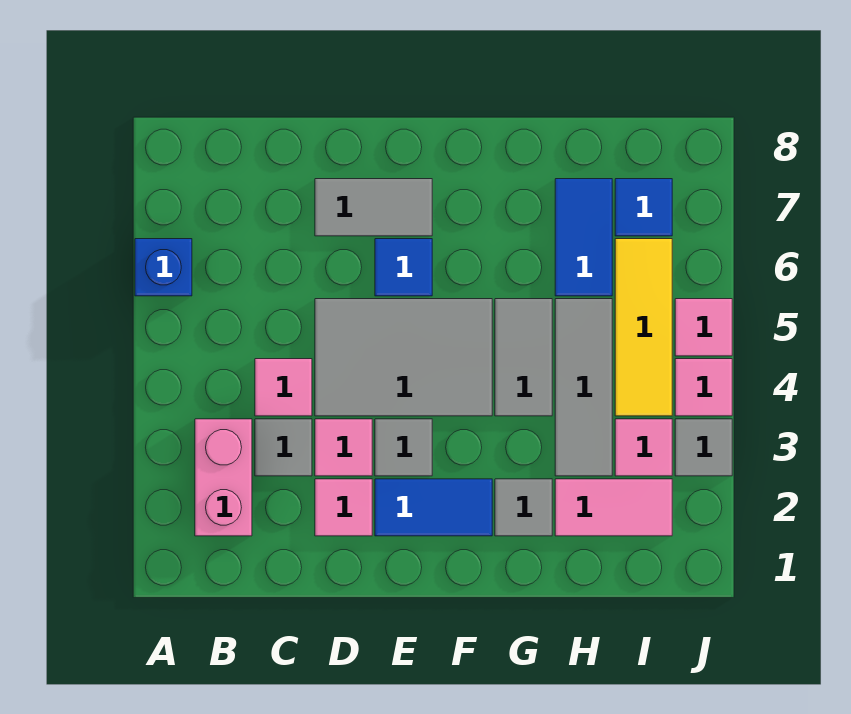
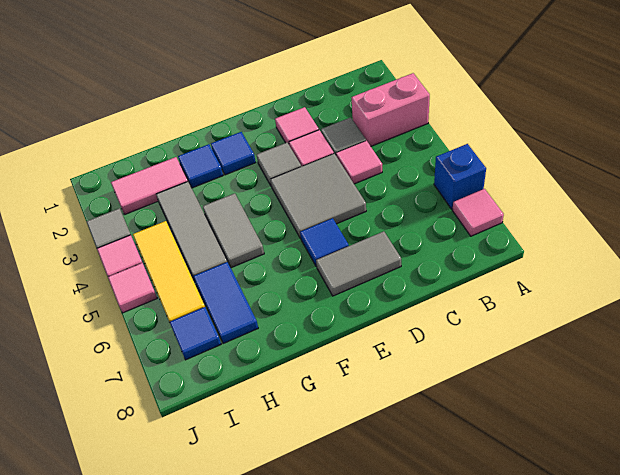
pink 1x2 brick [195,419,252,536] -> pink 1x2 brick turned to [352,73,430,146]
grey 2x3 tile [315,299,492,416] -> grey 2x2 tile [270,154,366,239]
blue 1x2 tile [375,479,492,536] -> blue 1x1 tile [211,132,256,175]
grey 1x1 tile [495,479,552,536] -> blue 1x1 tile [178,144,223,188]
pink 1x1 tile [615,419,672,476] -> pink 1x1 tile moved to [452,189,504,236]

